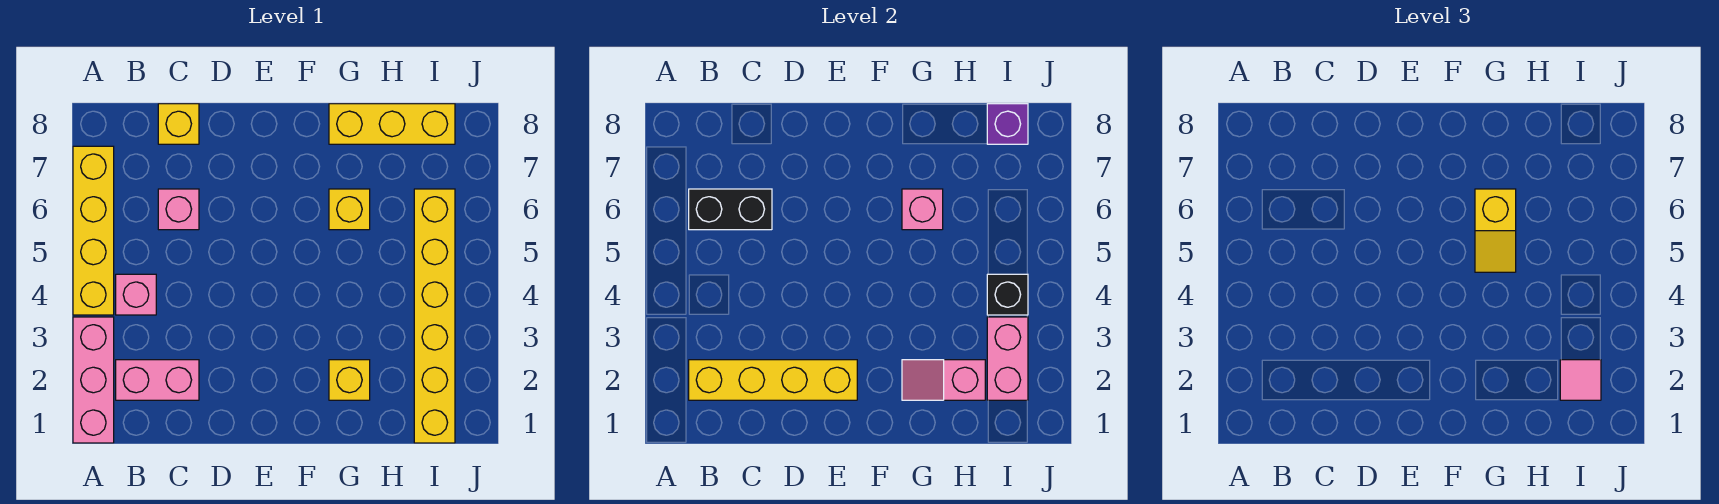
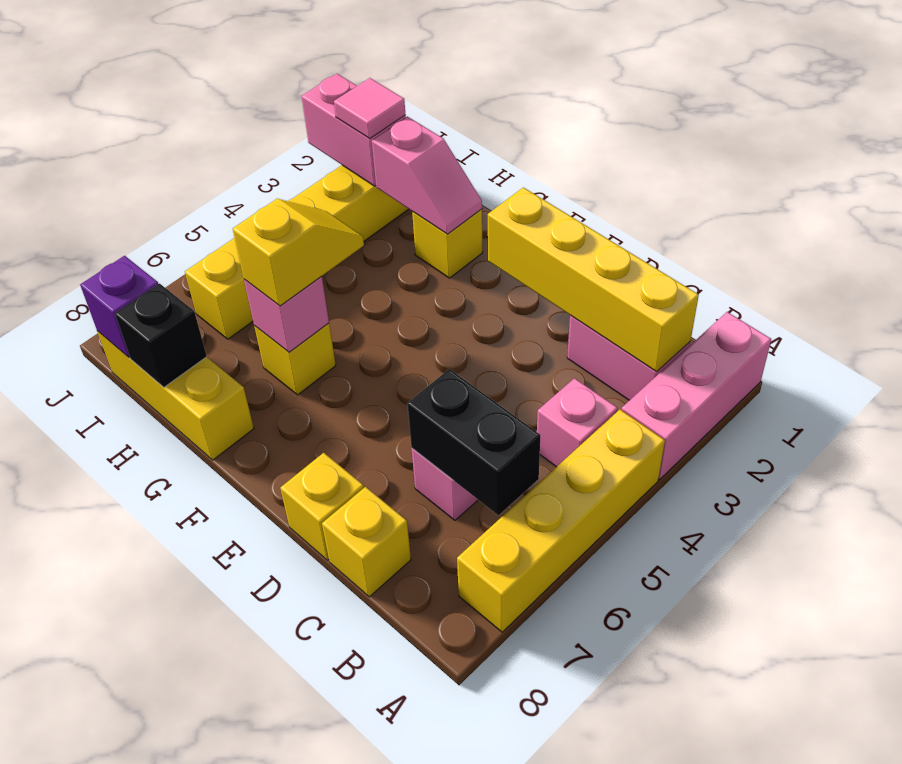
none -> yellow 1x1 brick [280,453,364,560]
pink 1x2 brick [987,317,1028,400] -> pink 1x2 brick turned to [301,74,406,186]
black 1x1 brick [987,274,1028,315] -> black 1x1 brick moved to [115,284,207,387]

